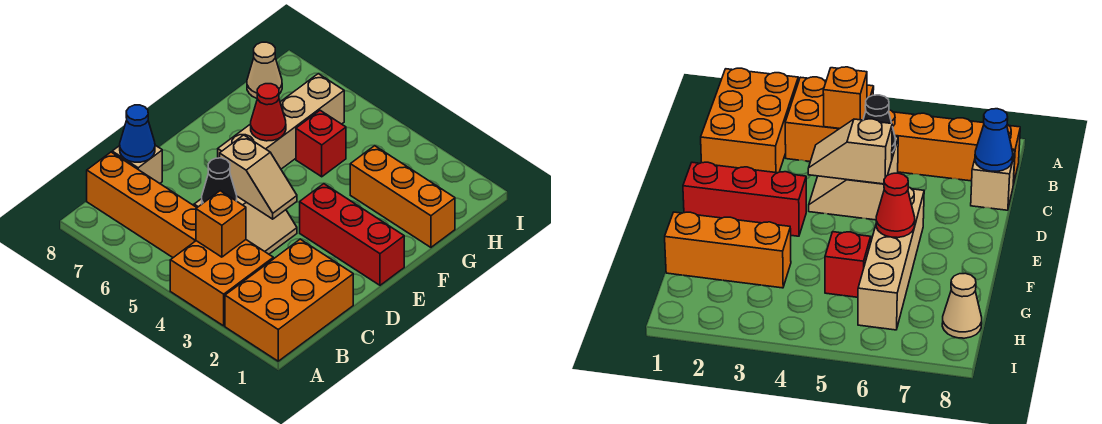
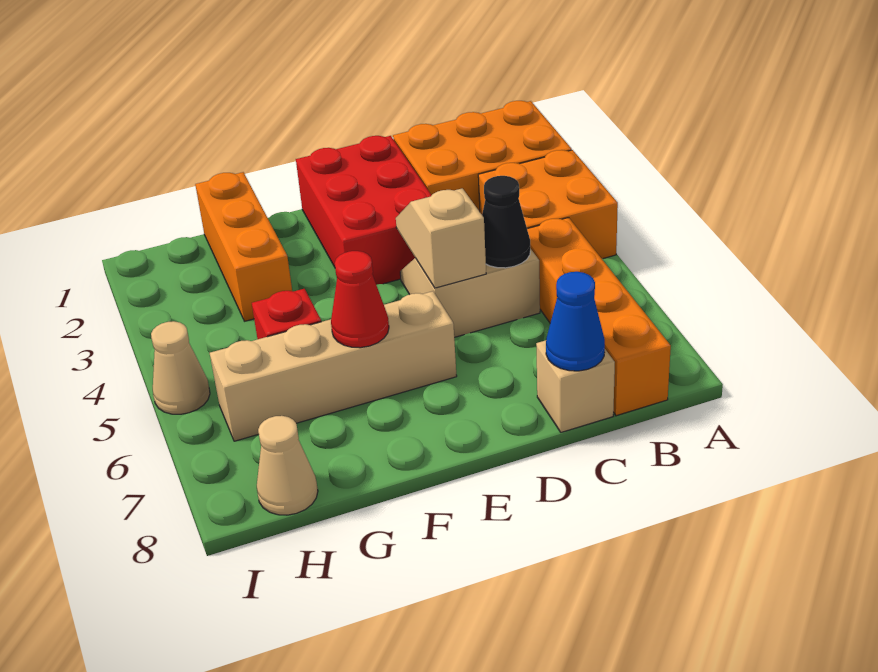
orange 1x1 brick [196,191,246,257] -> none
red 1x3 brick [300,184,404,285] -> red 2x3 brick [296,136,432,285]
none -> tan 1x1 cone [151,321,210,414]

